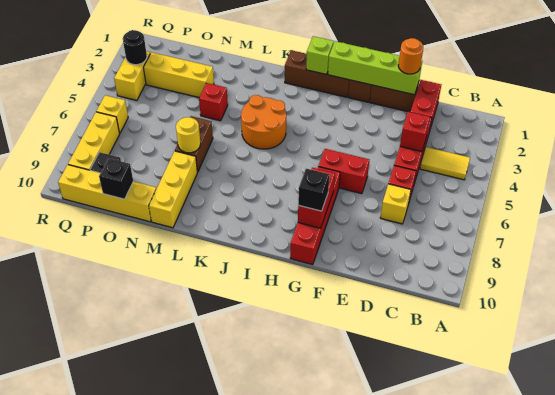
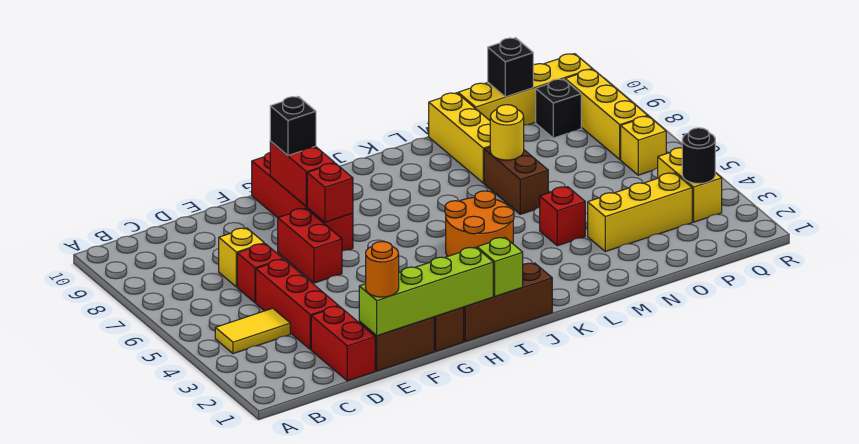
red 1x1 brick [400,112,430,152] -> red 1x1 brick moved to [307,163,353,222]
red 1x2 brick [318,149,369,194] -> red 1x2 brick turned to [278,208,342,283]

